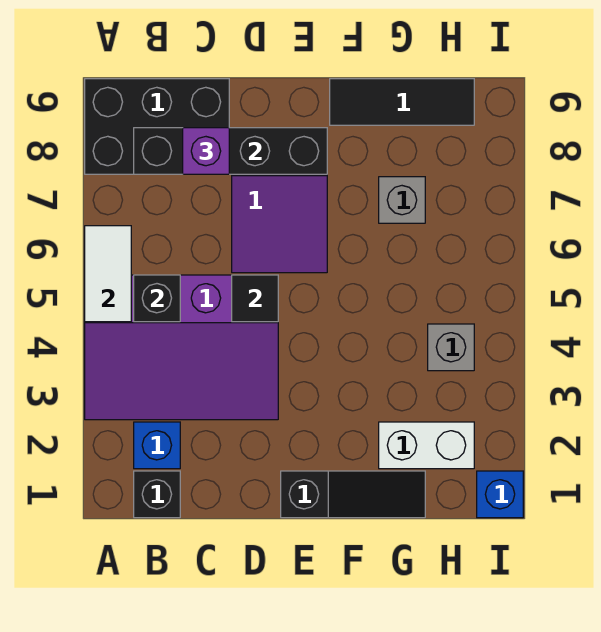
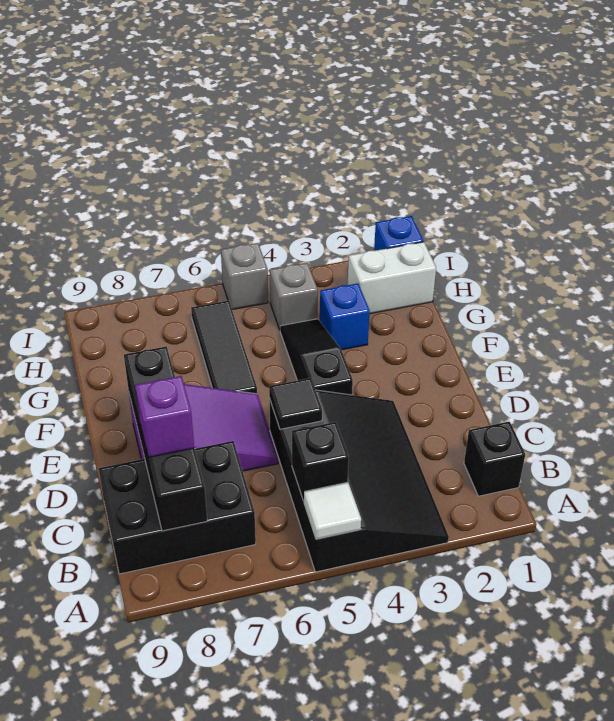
purple 3x4 slope [85,275,278,420] -> black 3x4 slope [269,390,449,572]
white 1x2 tile [85,226,131,322] -> white 1x1 tile [304,482,361,539]
black 2x3 brick [85,79,229,174] -> black 2x3 brick turned to [98,441,256,574]
blue 1x1 brick [134,422,180,469] -> blue 1x1 brick moved to [320,283,370,350]
black 1x3 slope [281,471,425,518] -> black 1x3 slope moved to [280,319,353,395]
black 1x3 tile [330,79,474,125] -> black 1x3 tile moved to [191,301,257,394]
white 1x2 brick [379,422,474,469] -> white 1x2 brick turned to [348,242,436,314]
grey 1x1 brick [379,177,425,223] -> grey 1x1 brick moved to [221,243,268,310]

